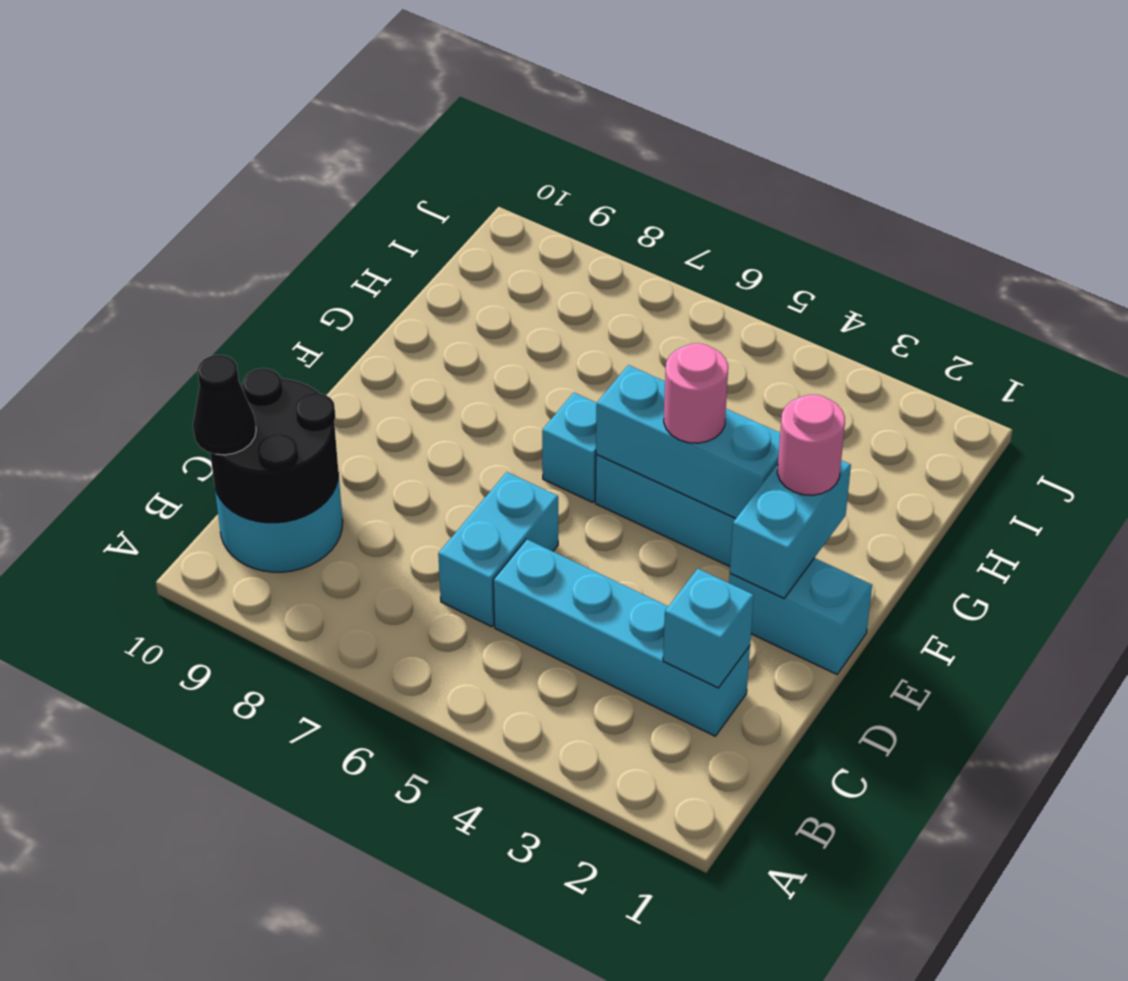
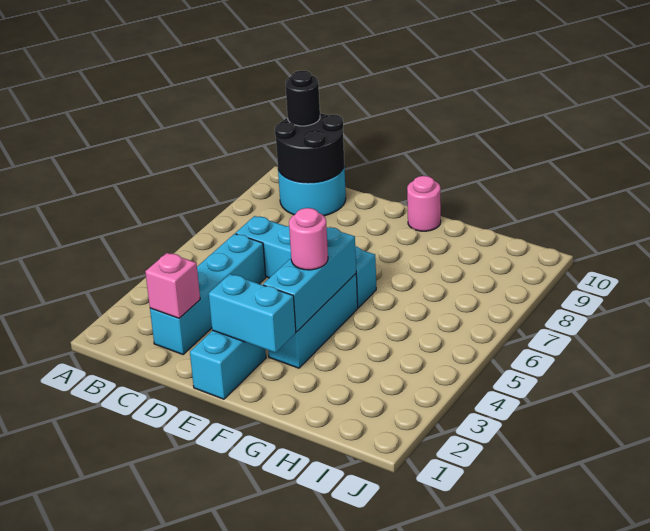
black 1x1 cone [193,355,256,455] -> black 1x1 round brick [285,71,320,126]
cyan 1x1 brick [663,569,754,688] -> pink 1x1 brick [145,253,200,318]
pink 1x1 round brick [777,395,845,495] -> pink 1x1 round brick moved to [407,176,441,231]

